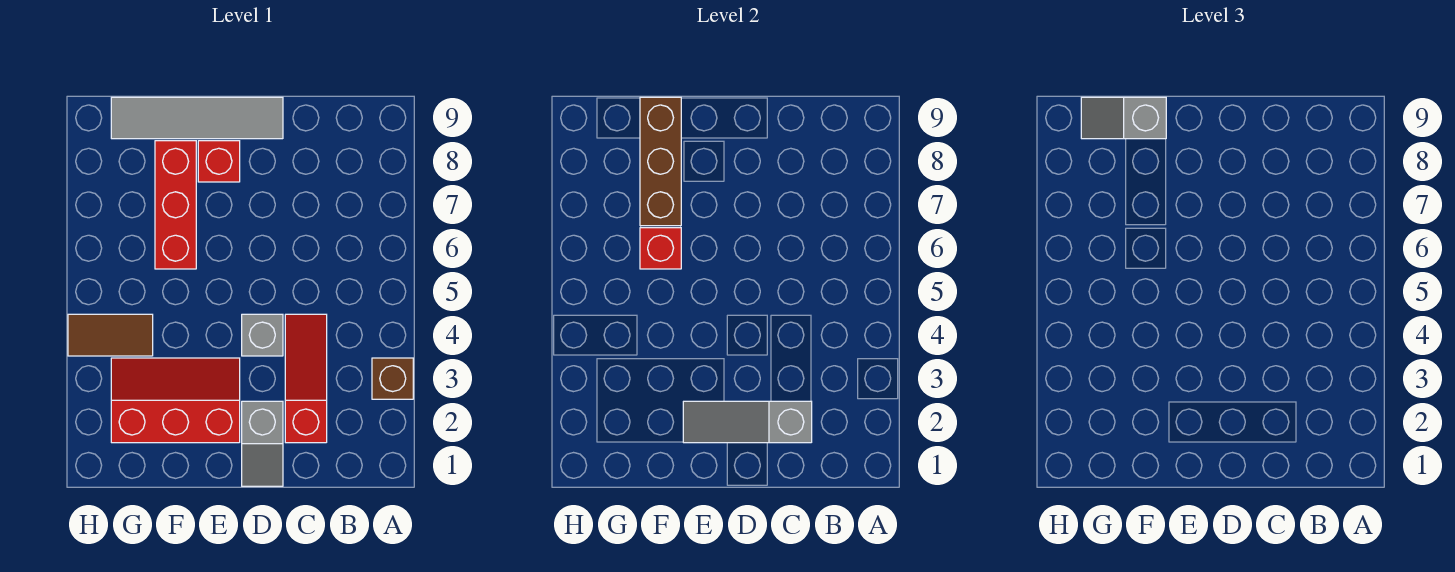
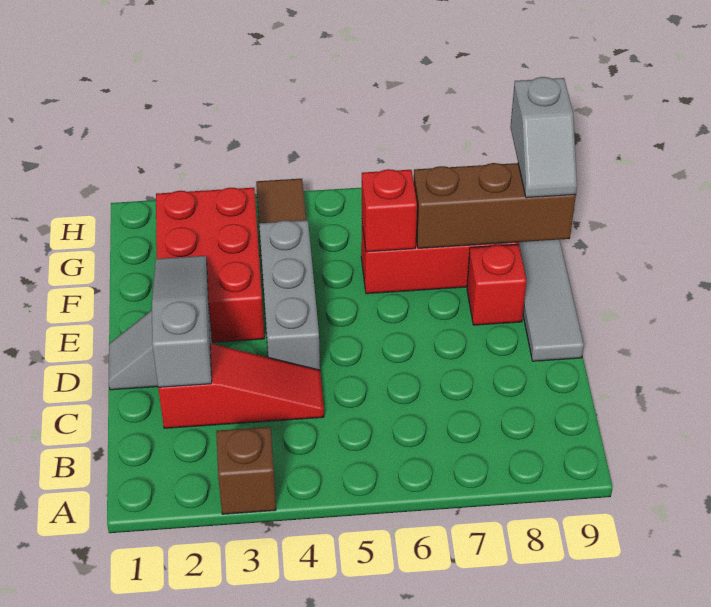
grey 1x1 brick [242,314,283,356] -> grey 1x3 brick [259,220,320,370]
red 2x3 slope [111,358,240,443] -> red 2x3 brick [156,188,264,342]
grey 1x2 slope [1081,97,1166,139] -> grey 1x2 slope turned to [510,77,577,198]

